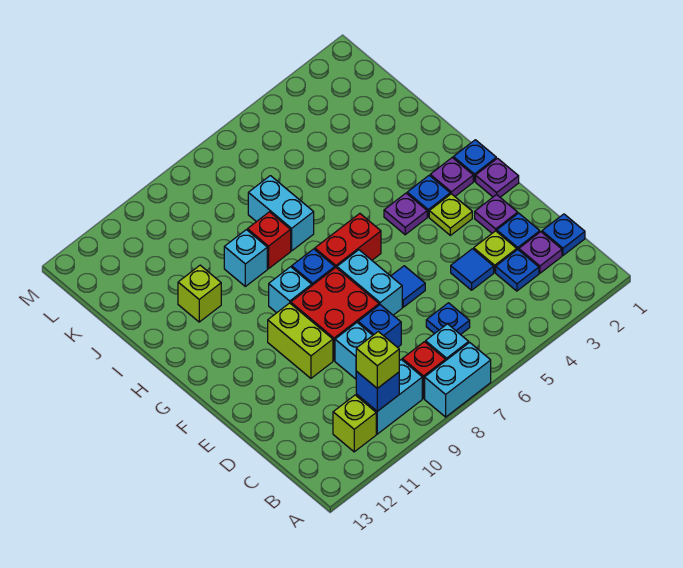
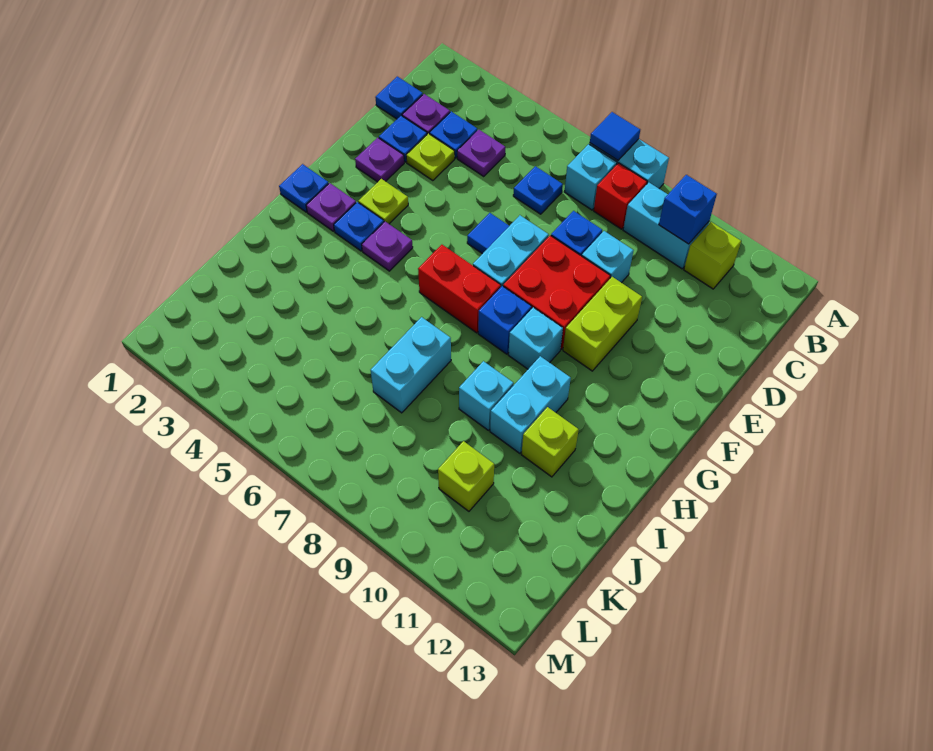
lime 1x1 brick [356,332,399,388] -> lime 1x1 brick moved to [438,441,494,511]
blue 1x1 tile [451,249,494,290] -> blue 1x1 tile moved to [590,112,640,160]
purple 1x1 plate [476,158,519,197] -> purple 1x1 plate moved to [457,130,505,176]
none -> cyan 1x2 brick [490,356,571,453]
red 1x1 brick [247,212,291,269] -> none

